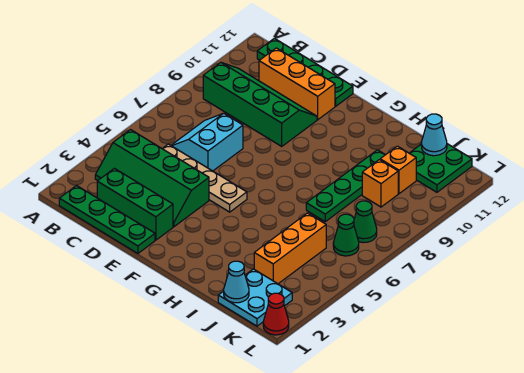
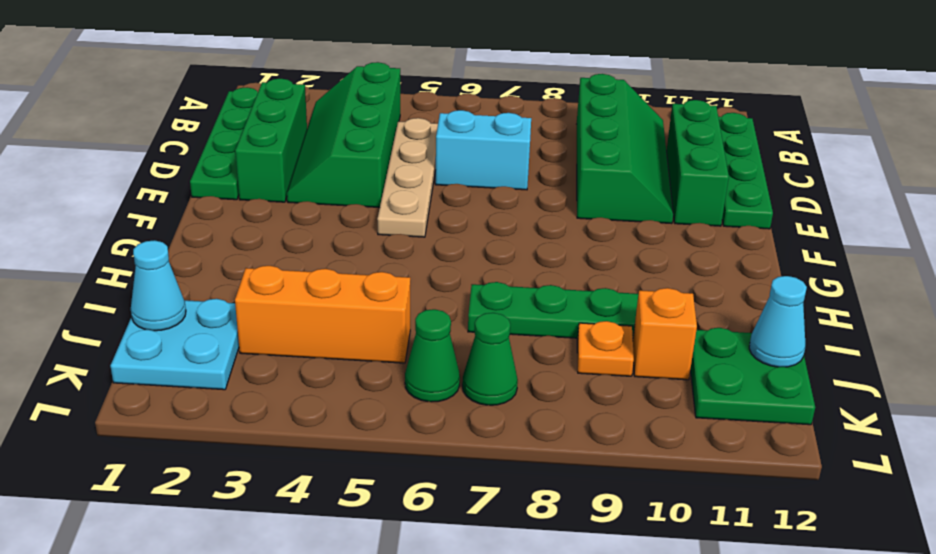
orange 1x3 brick [259,48,335,120] -> green 1x3 brick [666,100,729,226]
orange 1x1 brick [362,160,398,207] -> orange 1x1 plate [577,321,634,376]
red 1x1 cone [263,293,289,335] -> none

